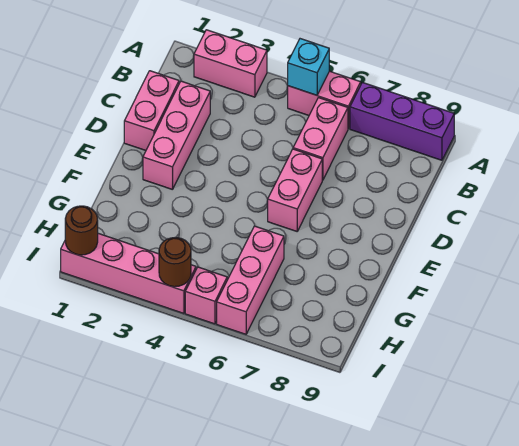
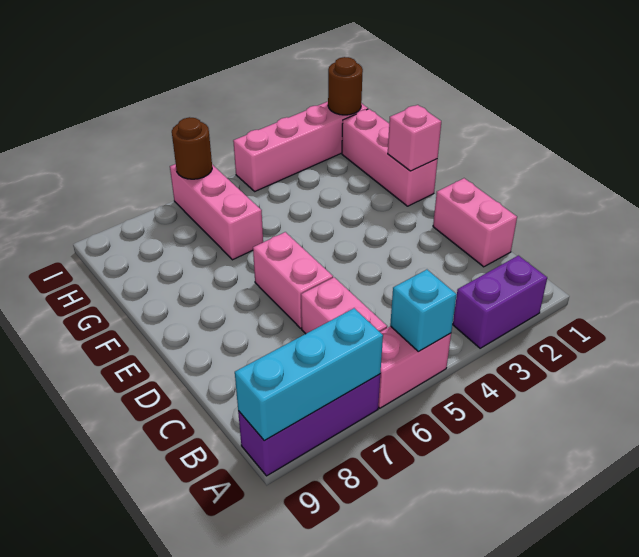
pink 1x2 brick [194,30,267,97] -> purple 1x2 brick [453,256,547,348]
none -> cyan 1x3 brick [235,308,383,441]
pink 1x3 brick [143,81,210,190] -> pink 1x3 brick moved to [342,109,438,206]
brown 1x1 round brick [159,238,191,287] -> brown 1x1 round brick moved to [172,117,212,179]
pink 1x1 brick [185,267,227,324] -> pink 1x1 brick moved to [388,105,441,171]

